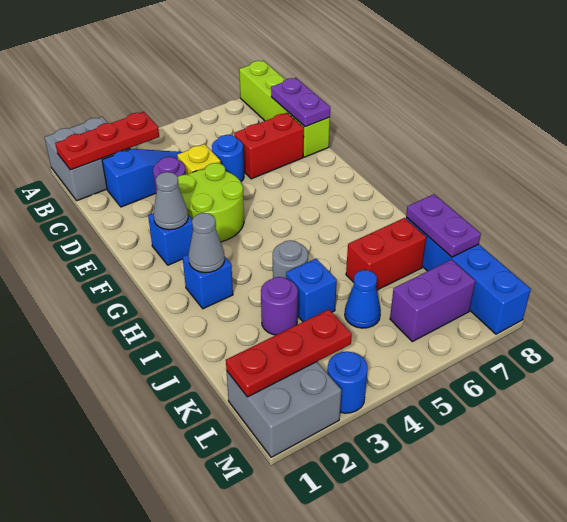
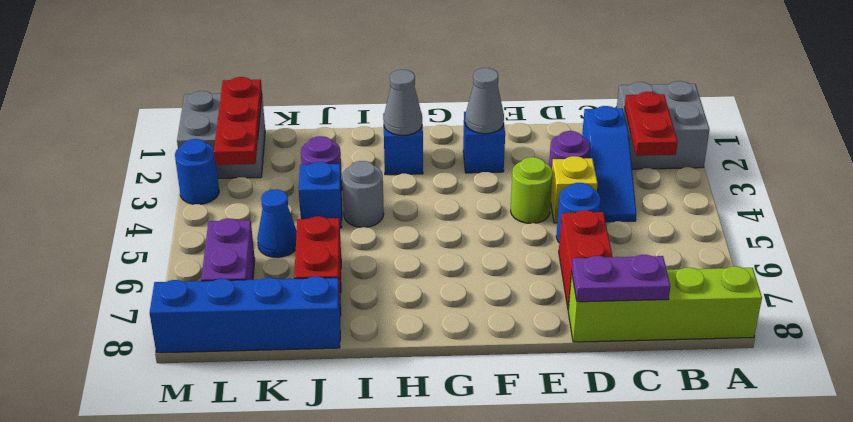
red 1x3 plate [55,112,159,170] -> red 1x2 plate [625,92,678,156]
lime 2x2 round brick [178,163,244,242] -> lime 1x1 round brick [511,157,553,224]
purple 1x2 plate [406,194,481,257] -> none

